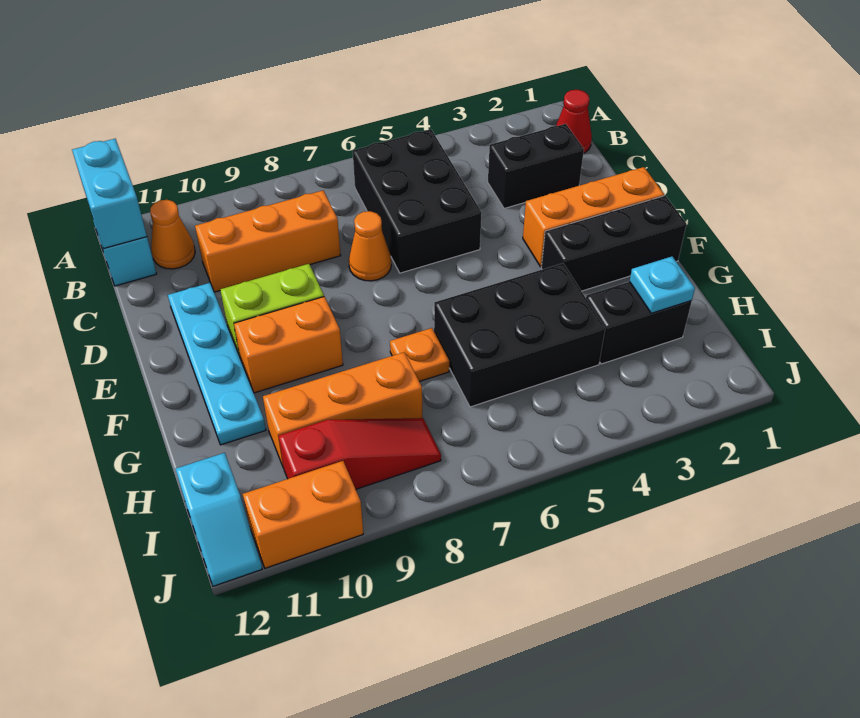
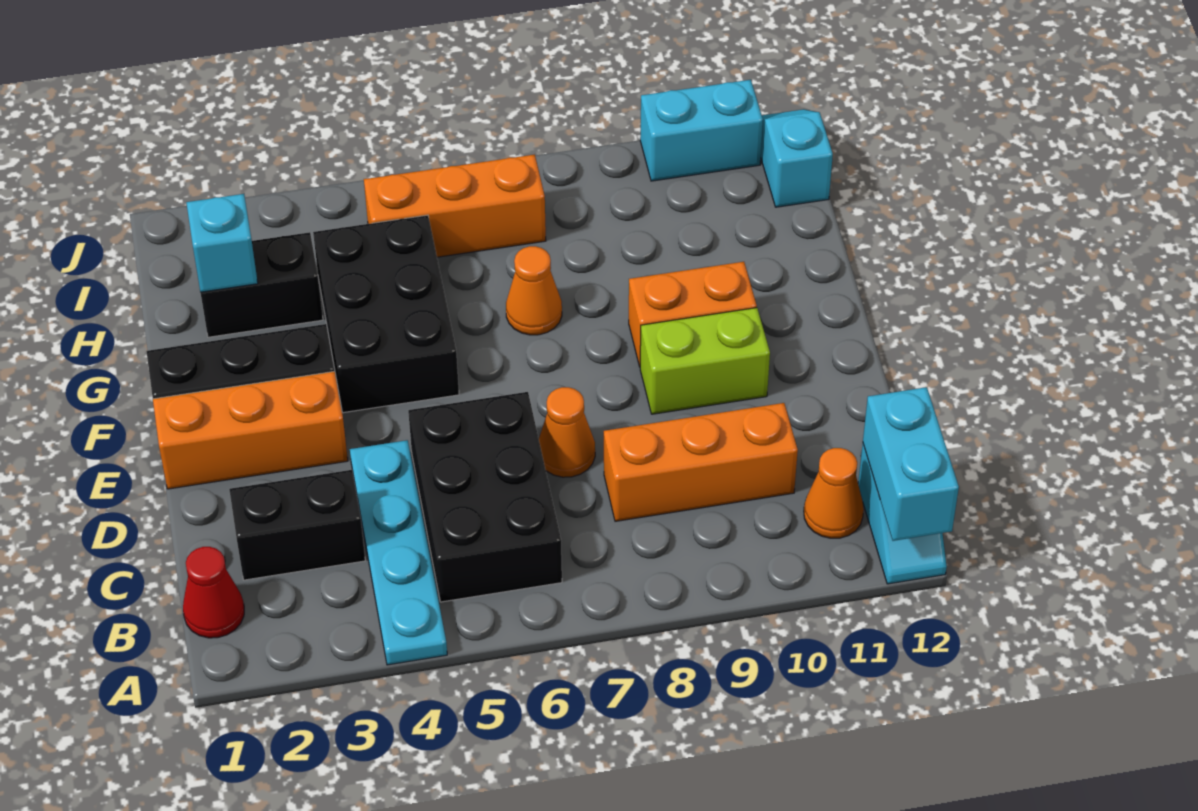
cyan 1x4 plate [168,283,266,445] -> cyan 1x4 plate moved to [350,440,447,665]
black 2x3 brick [434,263,605,407] -> black 2x3 brick turned to [313,215,459,413]
orange 1x1 plate [390,328,449,382] -> orange 1x1 cone [506,246,562,335]
cyan 1x1 plate [629,257,695,313] -> cyan 1x1 brick [186,194,258,292]
orange 1x3 brick [263,352,422,468] -> orange 1x3 brick moved to [364,155,546,257]
red 1x3 slope [279,418,441,489] -> none
orange 1x2 brick [243,461,363,568] -> cyan 1x2 brick [640,80,763,181]

